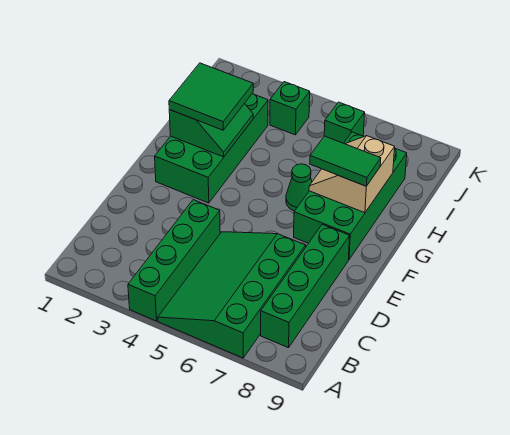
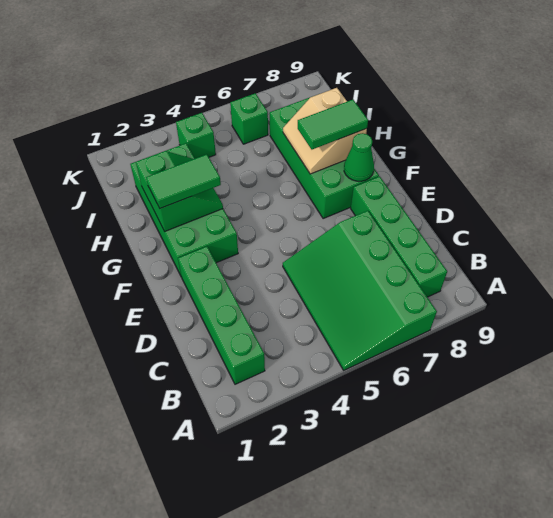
green 1x4 brick [128,200,220,321] -> green 1x4 brick moved to [178,246,265,384]
green 2x2 tile [169,63,253,130] -> green 1x2 tile [146,154,221,208]
green 1x1 cone [286,164,312,211] -> green 1x1 cone moved to [344,133,374,181]

